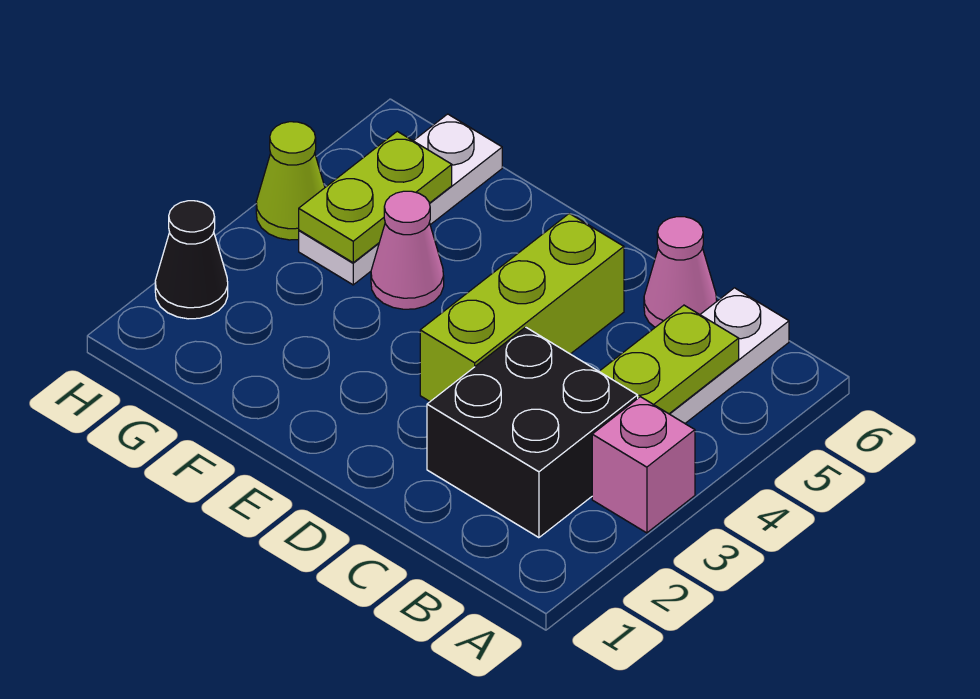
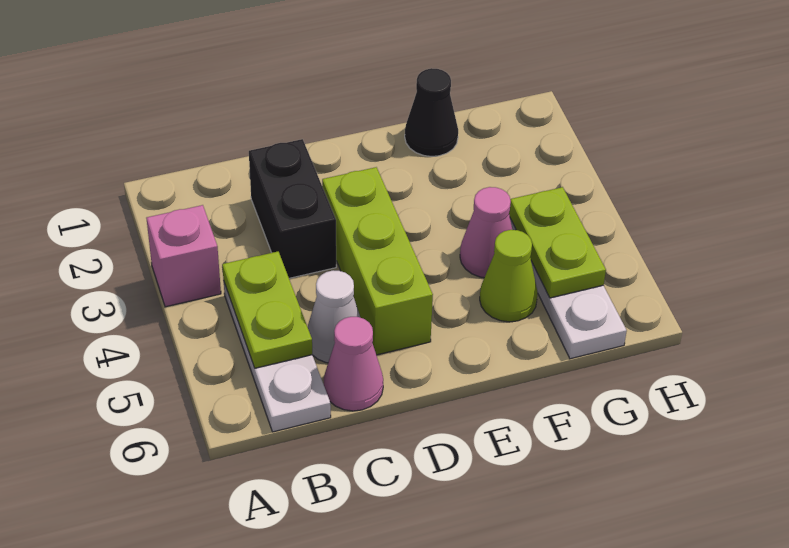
black 2x2 brick [427,327,638,538] -> black 1x2 brick [249,139,336,278]
none -> white 1x1 cone [307,270,360,363]
black 1x1 cone [155,201,228,319] -> black 1x1 cone moved to [405,68,458,157]
lime 1x1 cone [256,122,325,240] -> lime 1x1 cone moved to [480,230,538,322]

